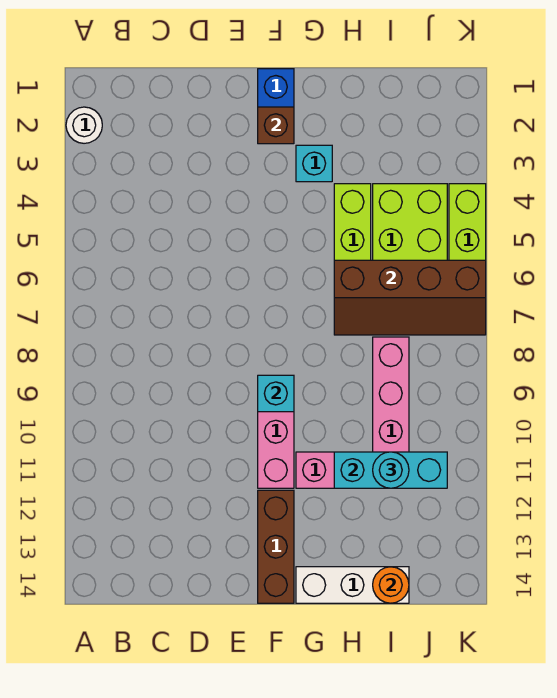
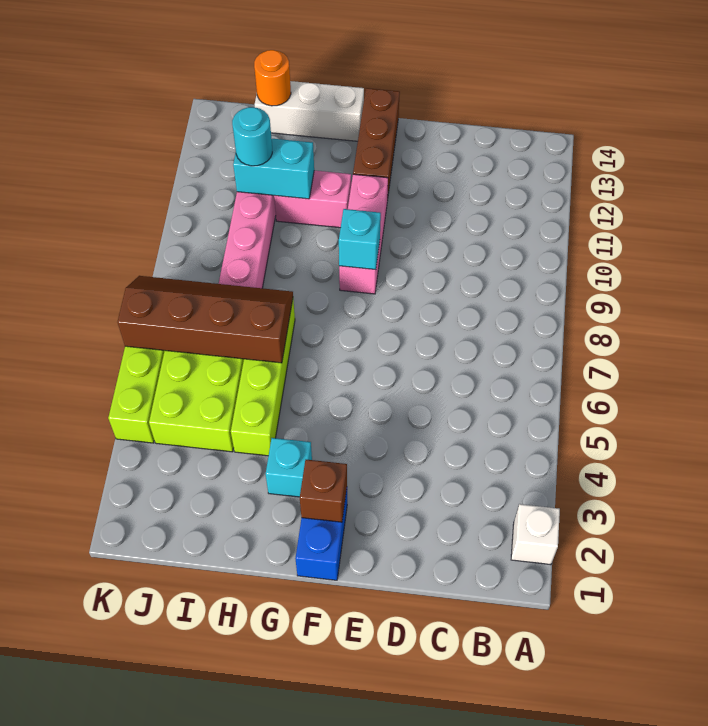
white 1x1 round brick [66,107,102,143] -> white 1x1 brick [511,504,560,565]
cyan 1x3 brick [334,452,447,488] -> cyan 1x2 brick [233,139,314,199]

